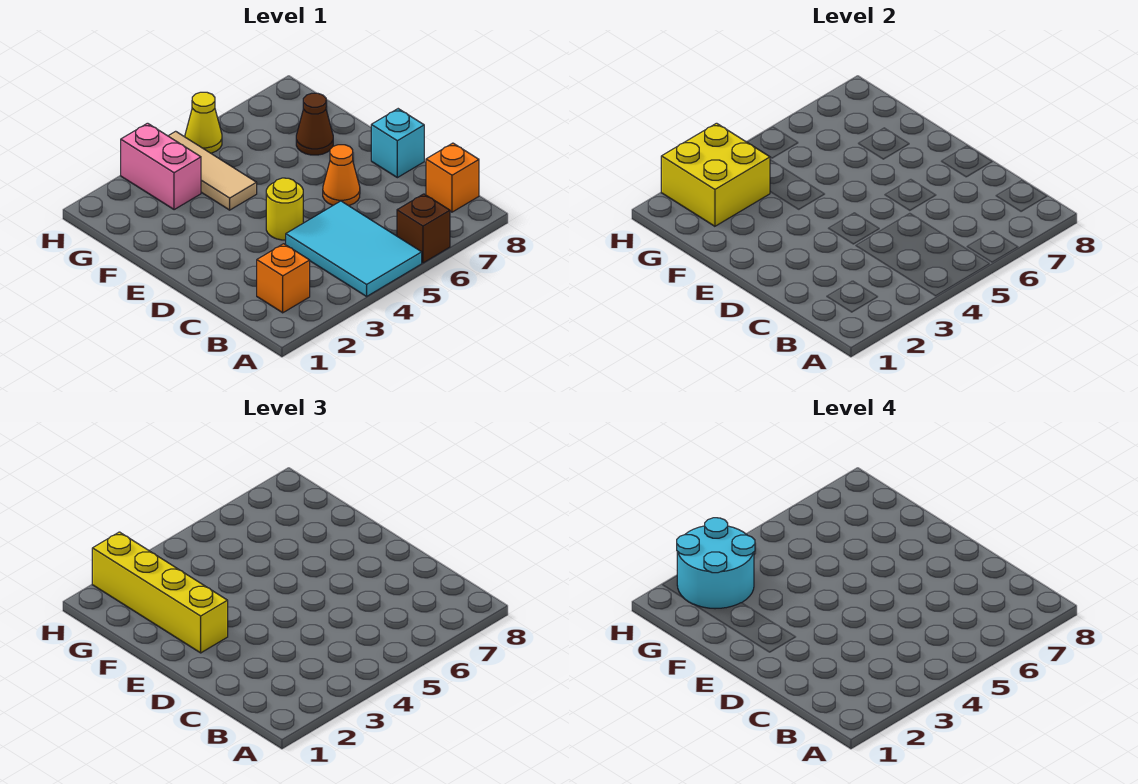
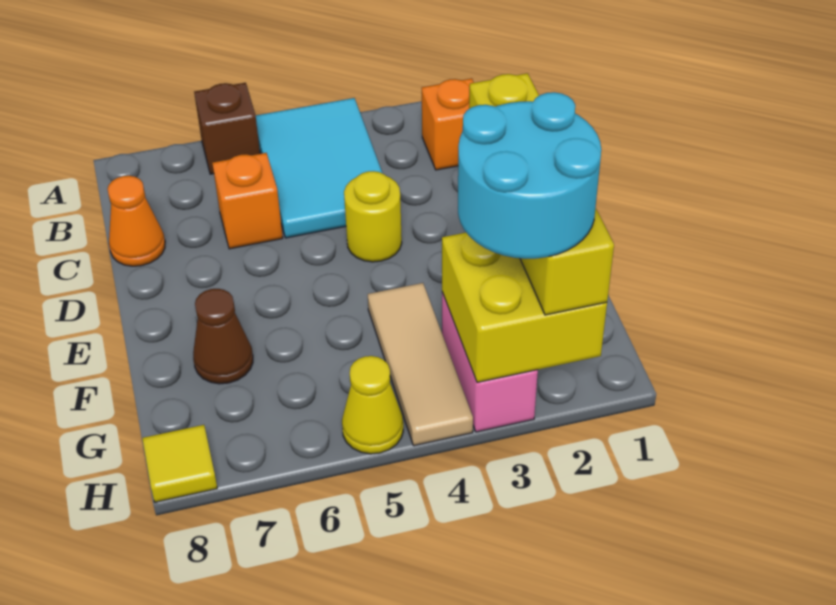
orange 1x1 brick [426,143,479,212] -> orange 1x1 brick moved to [212,153,283,249]
orange 1x1 cone [323,145,360,206] -> orange 1x1 cone moved to [108,176,165,266]
cyan 1x1 brick [371,109,424,178] -> none
none -> yellow 1x1 tile [142,425,217,502]

